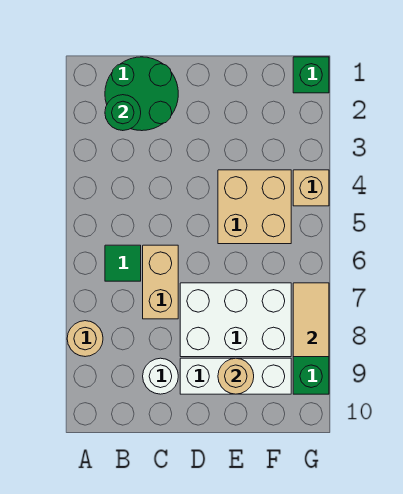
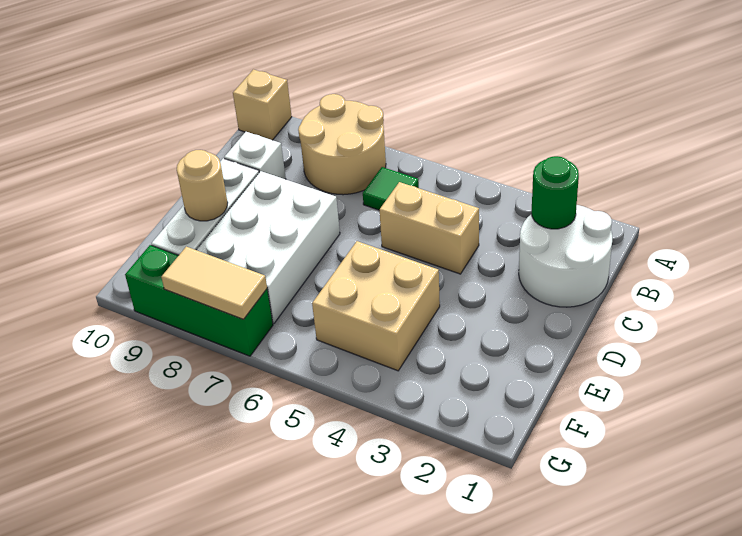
tan 1x1 round brick [67,321,103,357] -> tan 2x2 round brick [298,94,386,195]
green 2x2 round brick [105,57,178,131] -> white 2x2 round brick [519,205,612,307]
tan 1x2 brick [143,245,178,319] -> tan 1x2 brick moved to [379,182,479,274]
white 1x1 round brick [143,358,178,394] -> white 1x1 brick [224,132,286,179]
green 1x1 brick [293,57,329,93] -> none
tan 1x1 brick [293,170,329,206] -> tan 1x1 brick moved to [233,69,292,140]

